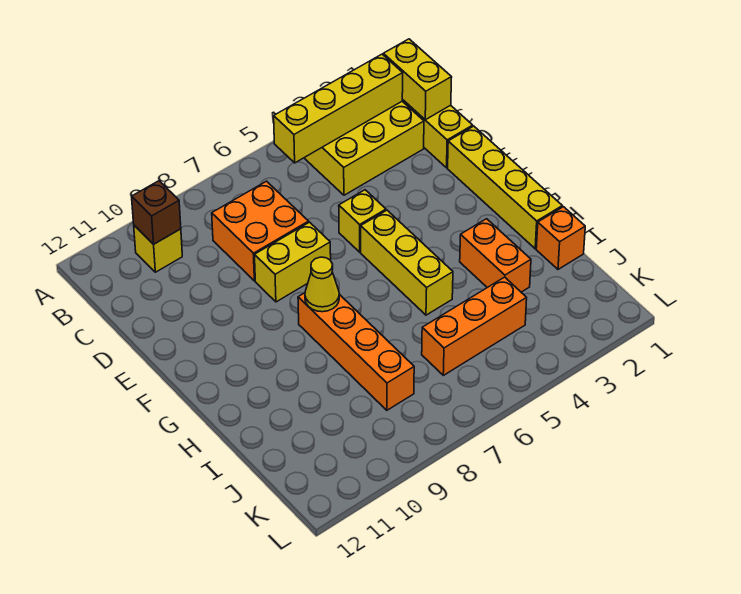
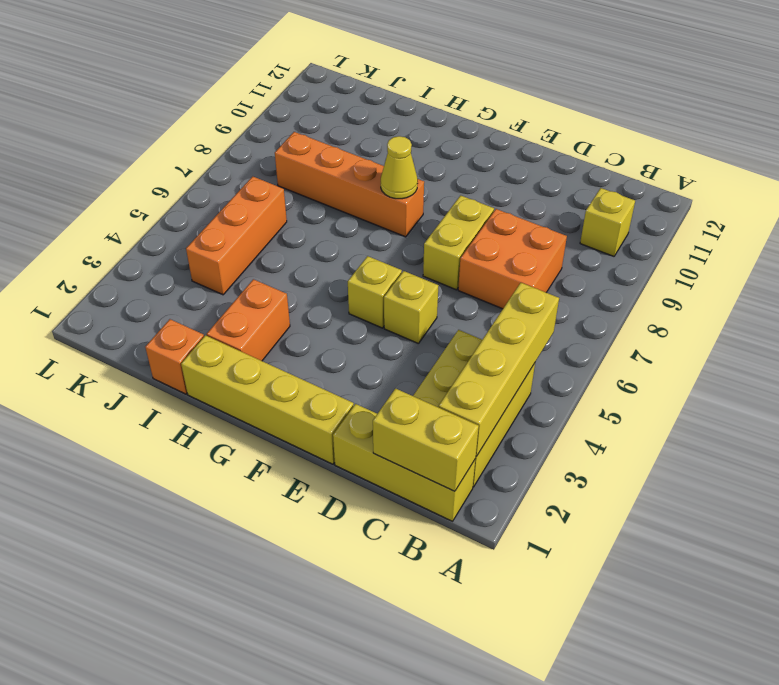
brown 1x1 brick [132,181,181,244] -> none
yellow 1x3 brick [361,210,453,315] -> yellow 1x1 brick [348,256,402,328]
orange 1x2 brick [460,219,531,292] -> orange 1x2 brick turned to [207,279,290,361]

